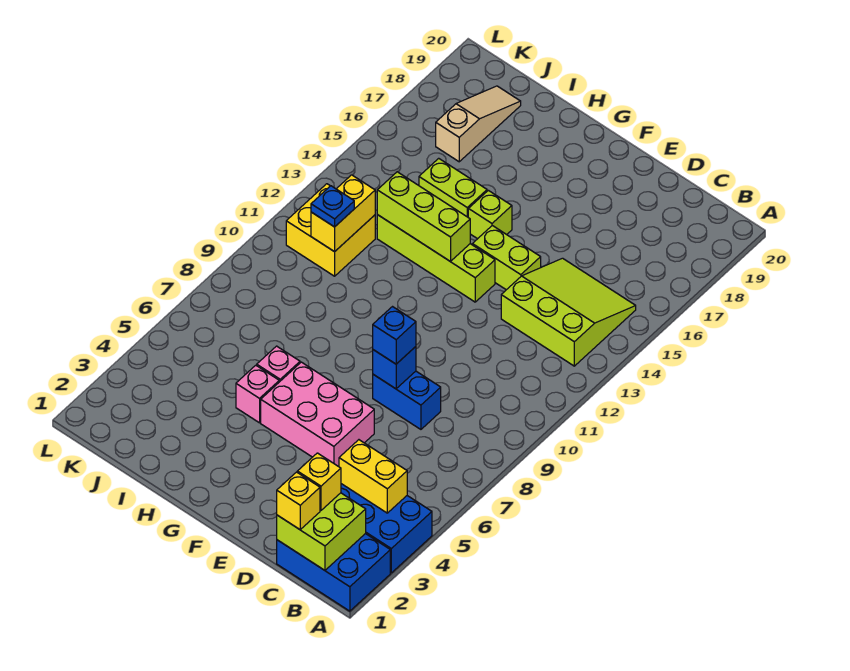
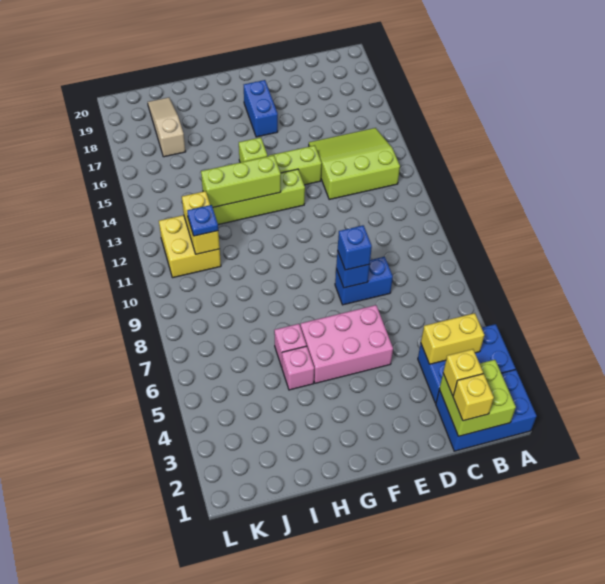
none -> blue 1x2 brick [244,80,278,137]
lime 1x2 brick [419,158,487,217] -> none

